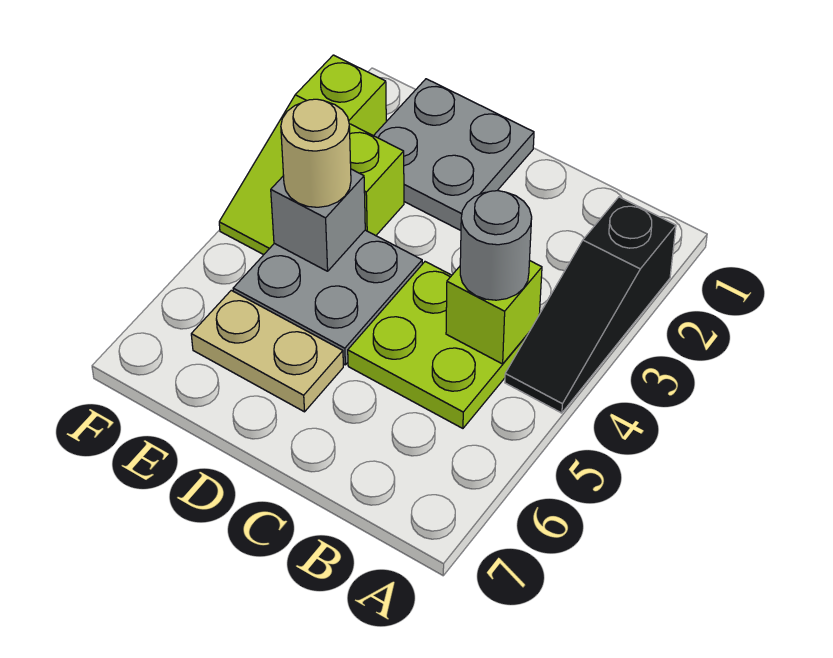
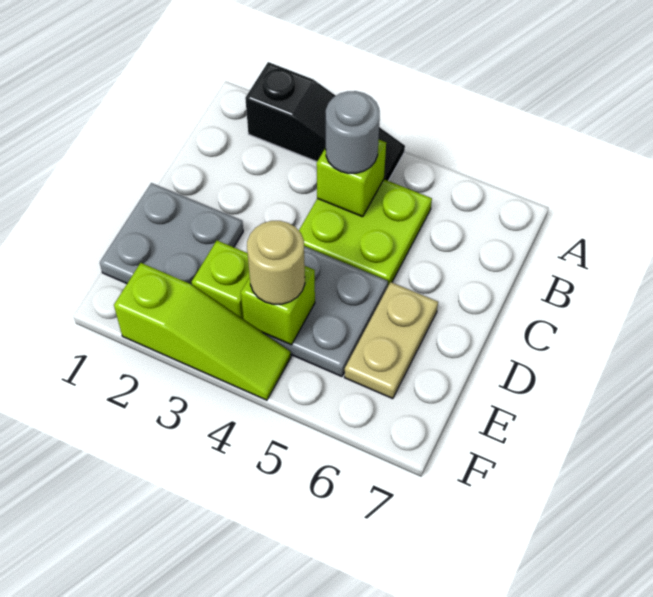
grey 1x1 brick [271,169,365,271] -> lime 1x1 brick [241,266,315,345]

